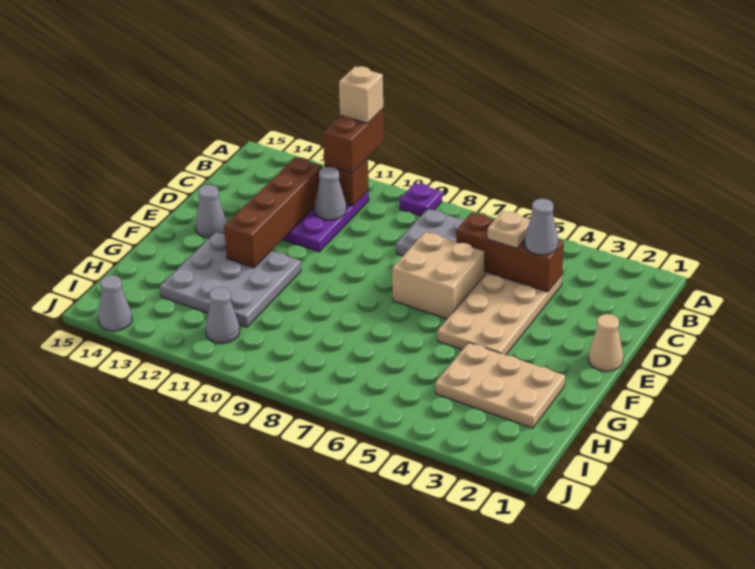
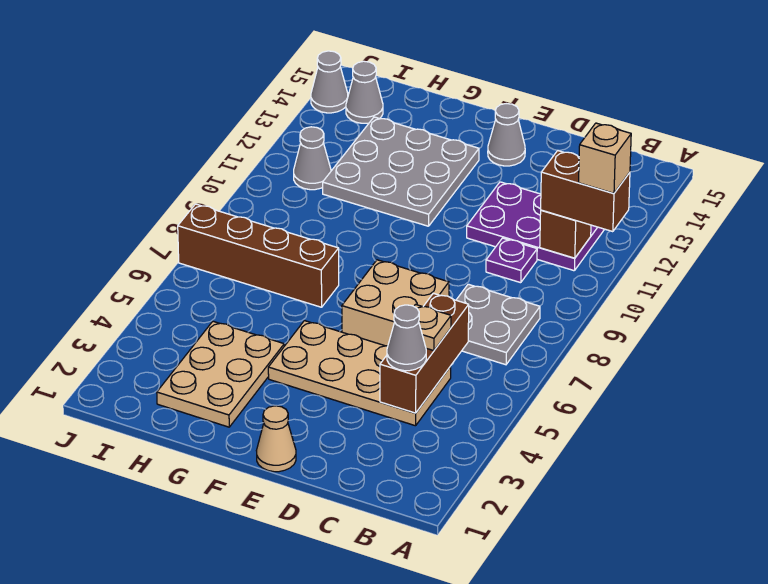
purple 1x1 plate [399,183,442,216] -> purple 1x1 plate moved to [486,238,537,283]
grey 1x1 cone [315,167,346,220] -> grey 1x1 cone moved to [346,61,383,123]
brown 1x4 brick [224,157,322,268] -> brown 1x4 brick moved to [178,204,339,307]

